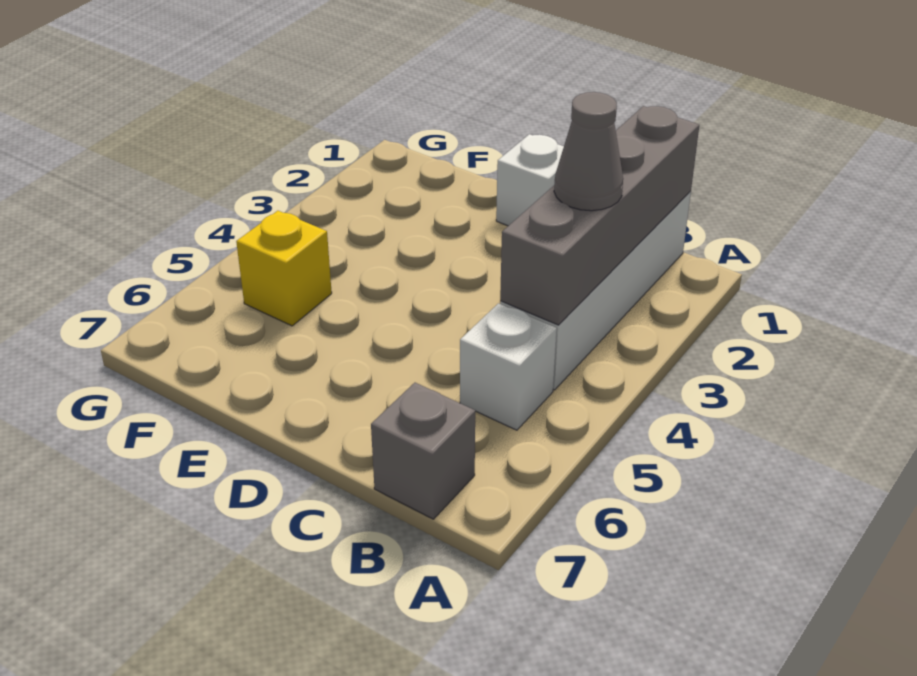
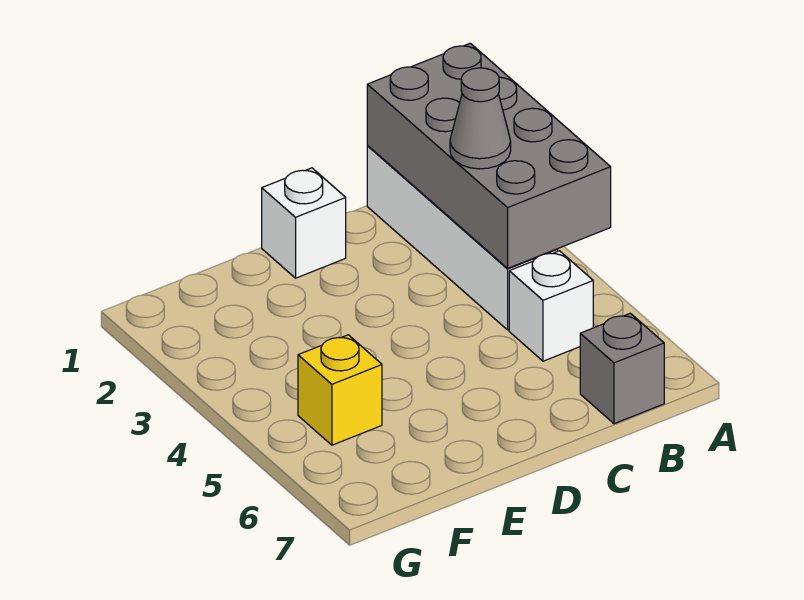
grey 1x4 brick [500,106,699,325] -> grey 2x4 brick [367,43,611,268]

